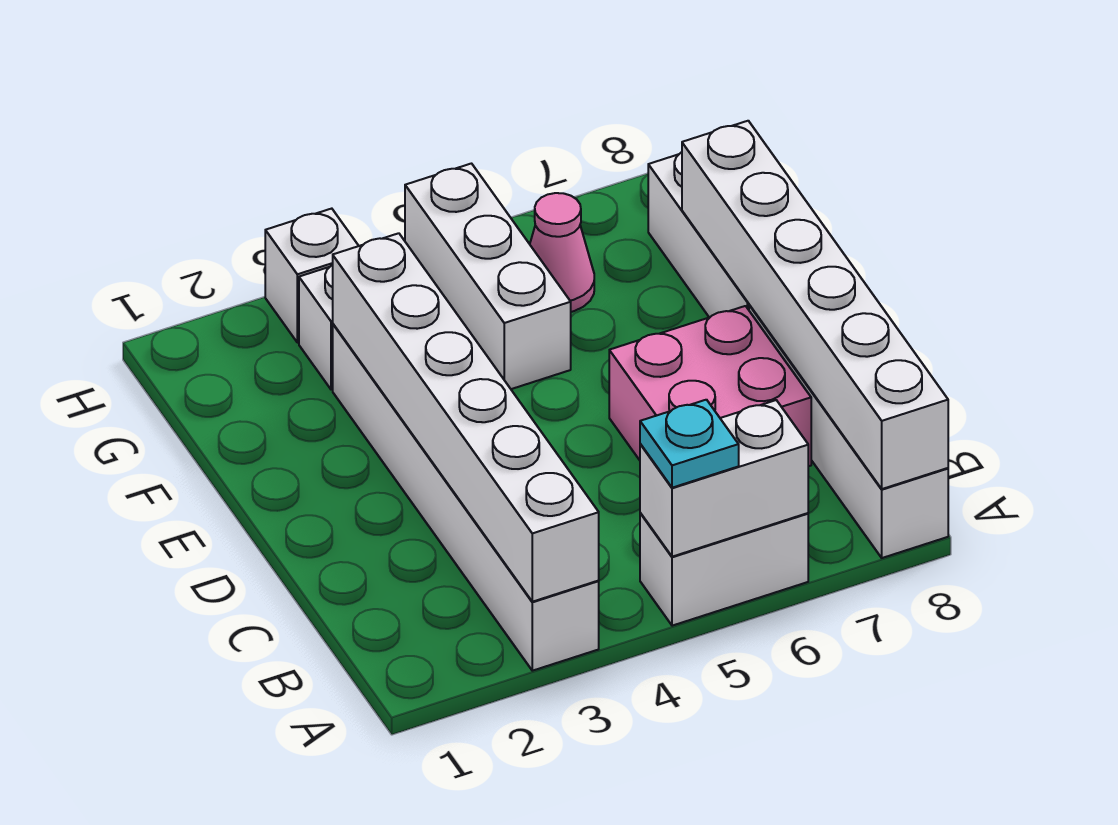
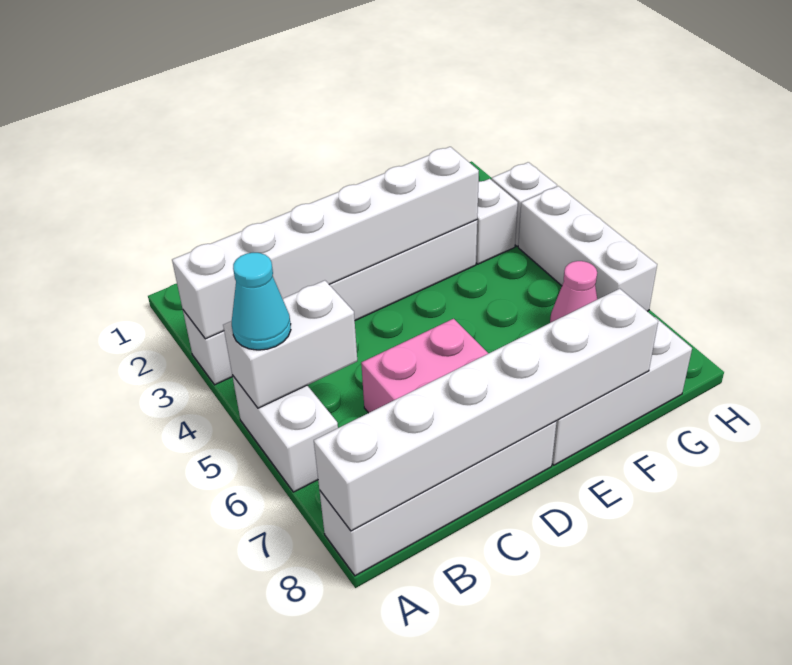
white 1x2 brick [640,400,808,557] -> white 1x2 brick turned to [223,280,357,408]
cyan 1x1 plate [640,400,739,488] -> cyan 1x1 cone [232,253,291,350]
white 1x3 brick [405,164,571,389] -> white 1x3 brick turned to [518,186,657,311]

